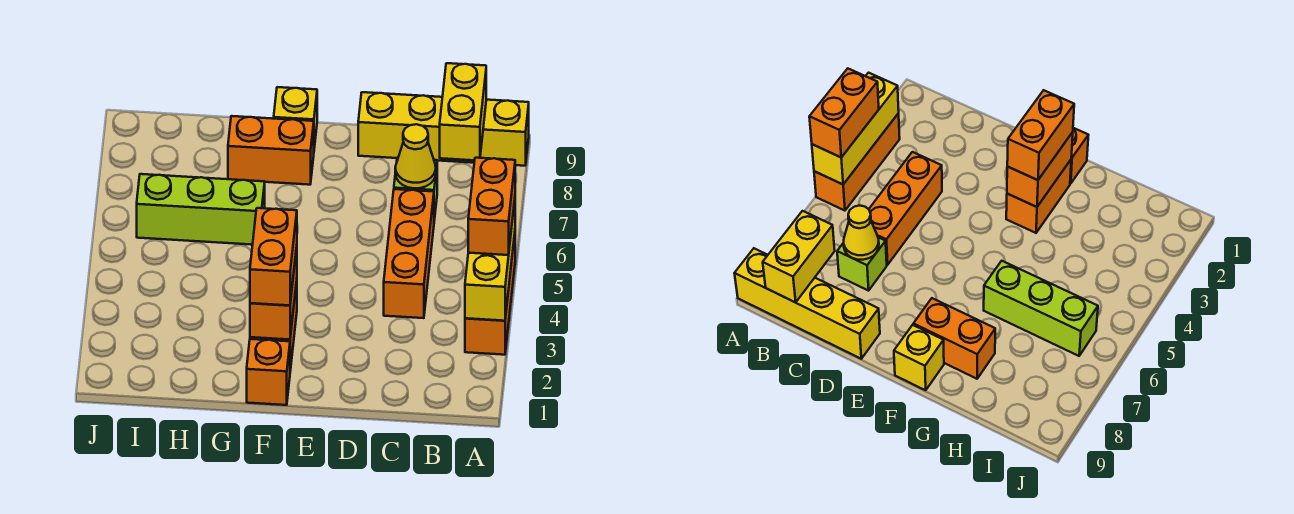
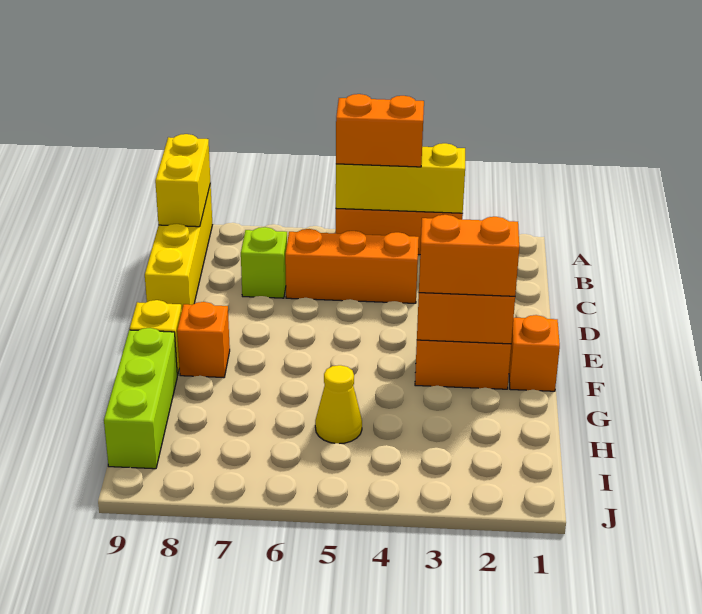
yellow 1x2 brick [440,63,486,160] -> yellow 1x2 brick turned to [155,134,211,227]
yellow 1x1 cone [395,124,436,188] -> yellow 1x1 cone moved to [315,365,362,444]
orange 1x2 brick [228,116,314,185] -> orange 1x1 brick [177,302,230,377]
lime 1x3 brick [137,174,265,245] -> lime 1x3 brick moved to [104,328,177,469]

